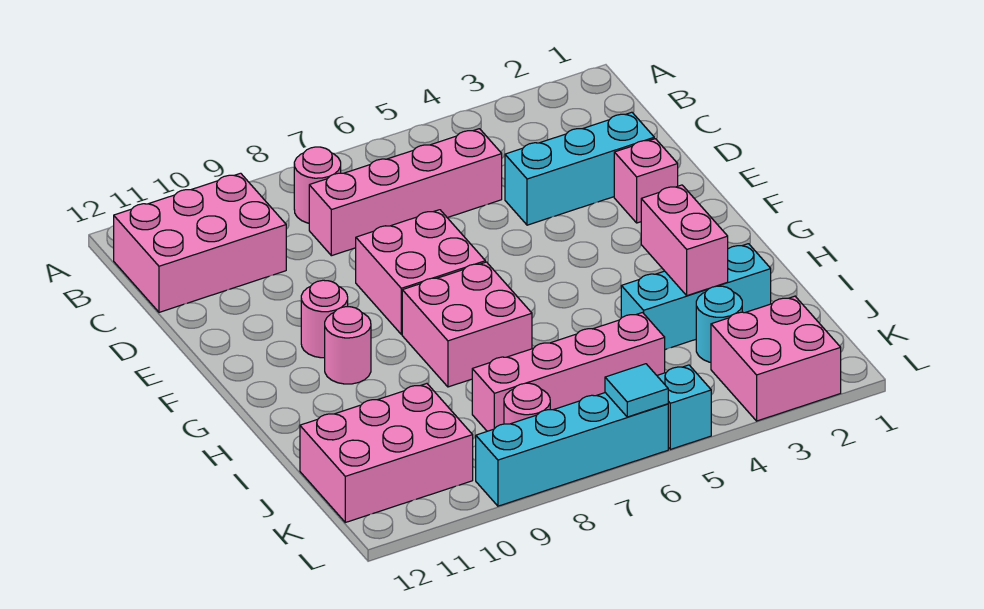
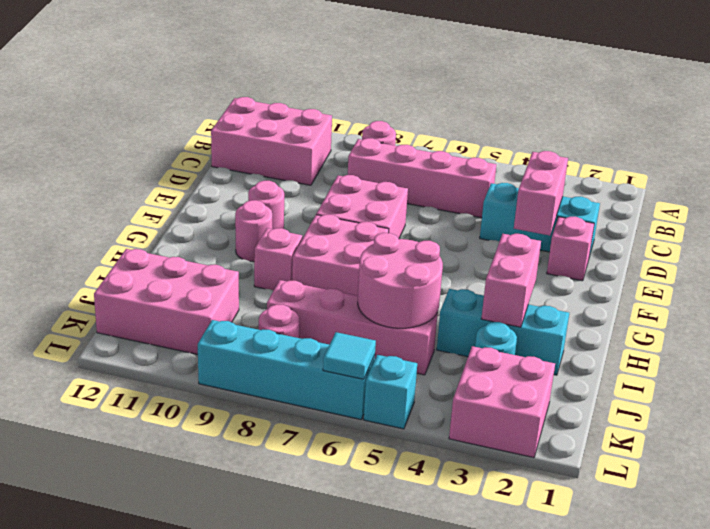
none -> pink 1x2 brick [514,151,568,235]
none -> pink 1x1 brick [254,228,302,291]
none -> pink 2x2 round brick [358,233,443,328]

